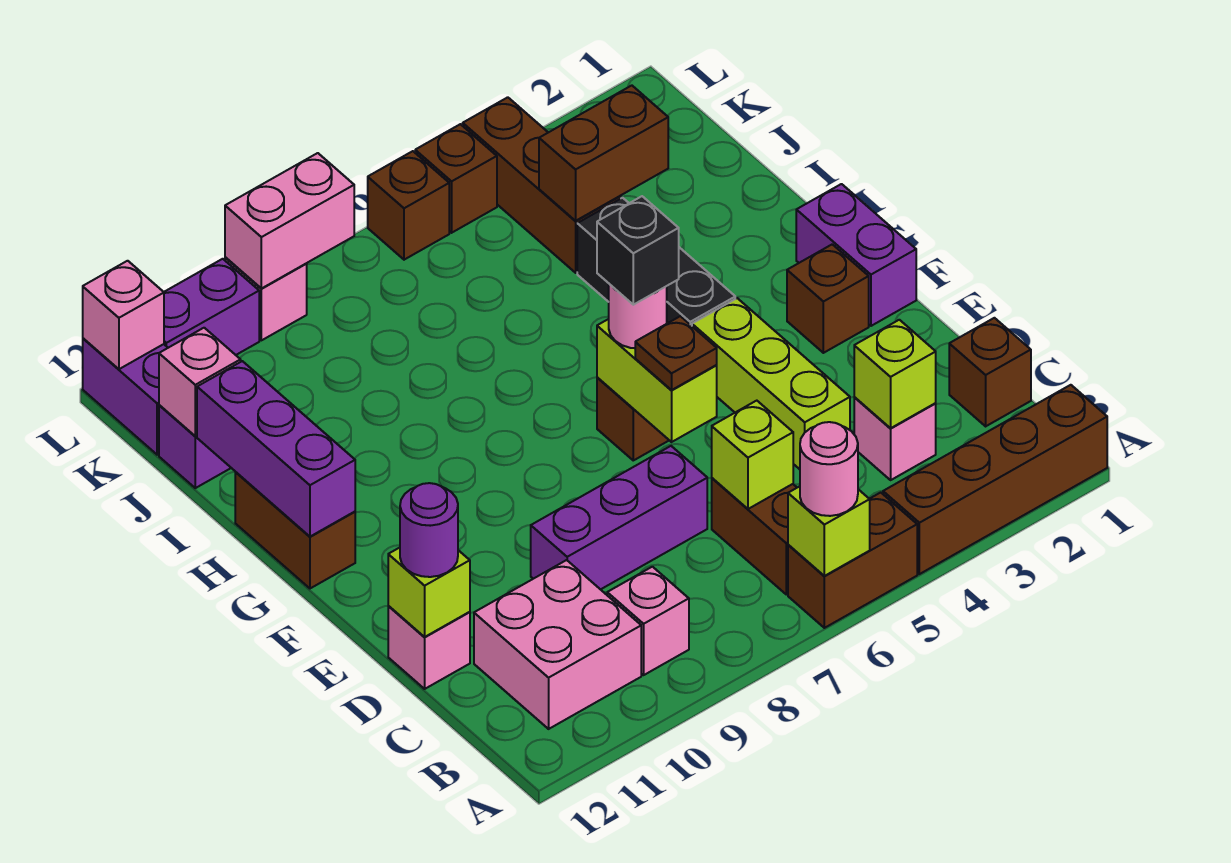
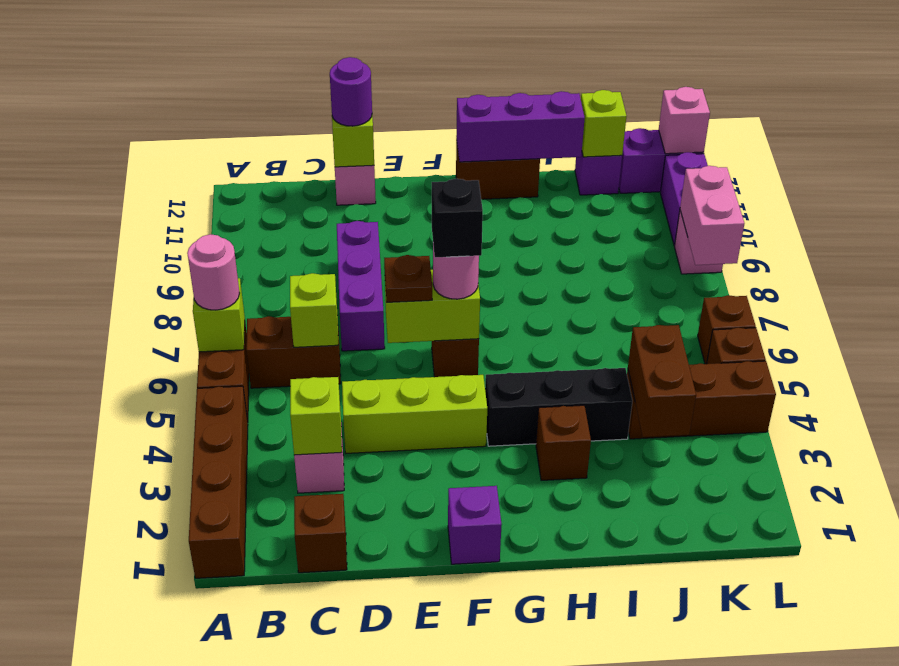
pink 1x1 brick [607,567,689,675] -> none
pink 2x2 brick [474,560,641,729] -> none
purple 1x2 brick [796,184,916,326] -> purple 1x1 brick [448,486,502,564]
brown 1x1 brick [787,244,869,353] -> brown 1x1 brick moved to [536,405,591,480]
pink 1x1 brick [159,328,241,436] -> lime 1x1 brick [581,90,626,157]

